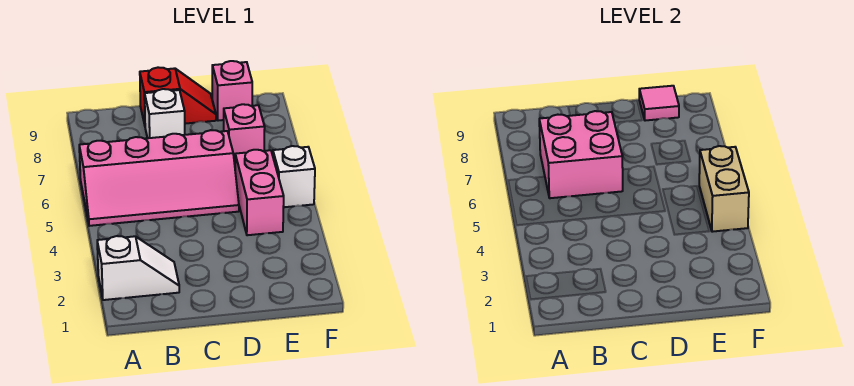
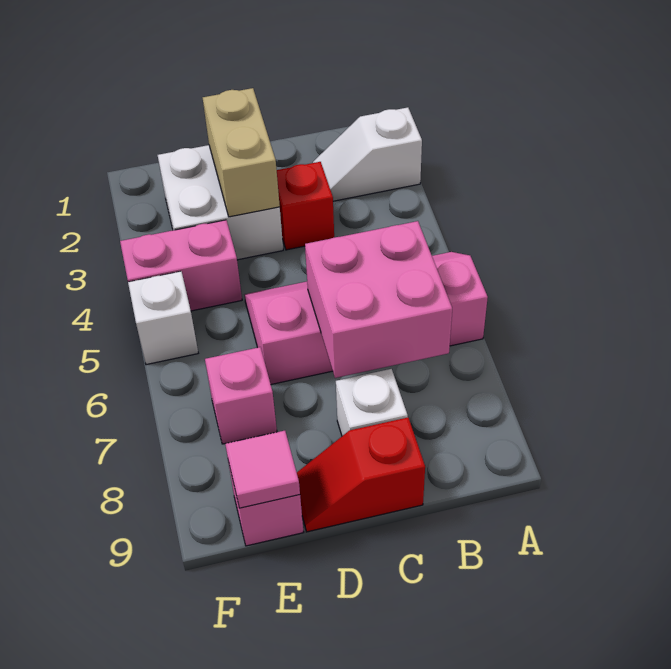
none -> red 1x1 brick [277,162,334,250]
none -> white 2x2 brick [158,145,283,260]
pink 1x2 brick [235,150,284,235] -> pink 1x2 brick turned to [120,220,242,311]
tan 1x2 brick [699,146,749,232] -> tan 1x2 brick moved to [203,88,280,217]

